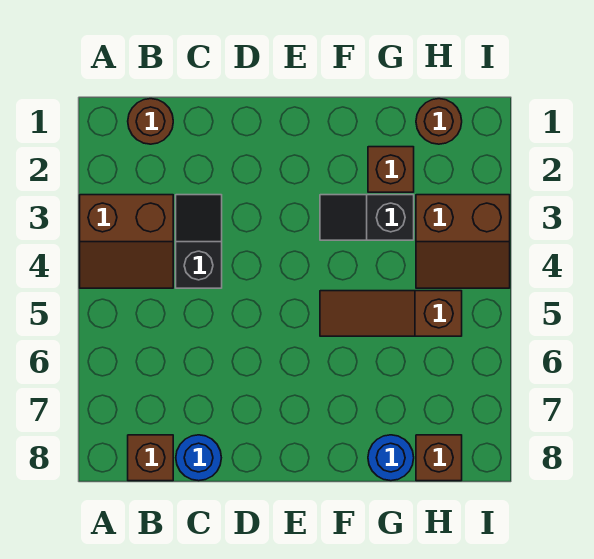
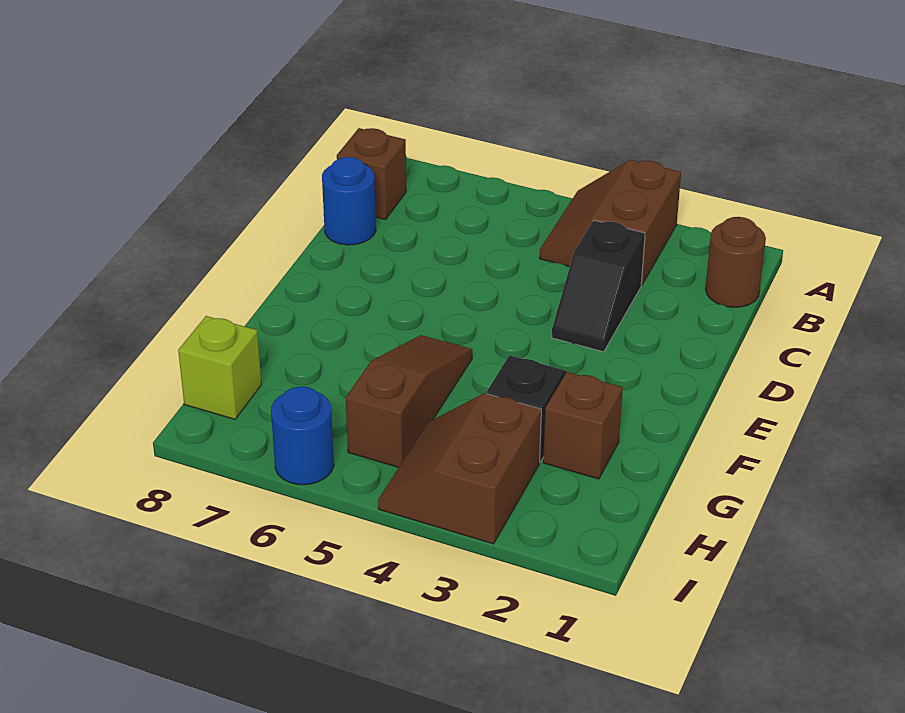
black 1x2 slope [176,195,222,288] -> black 1x2 slope turned to [552,220,645,352]
blue 1x1 round brick [368,435,414,481] -> blue 1x1 round brick moved to [271,386,334,485]
brown 1x1 round brick [416,99,462,144] -> none
brown 1x1 brick [416,435,462,481] -> lime 1x1 brick [178,316,261,419]

